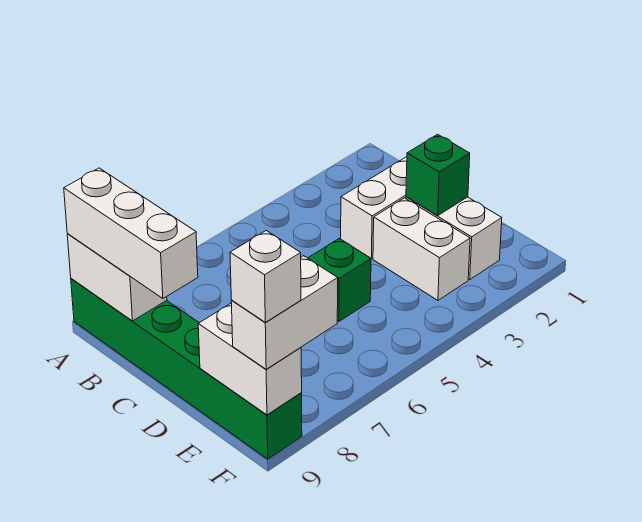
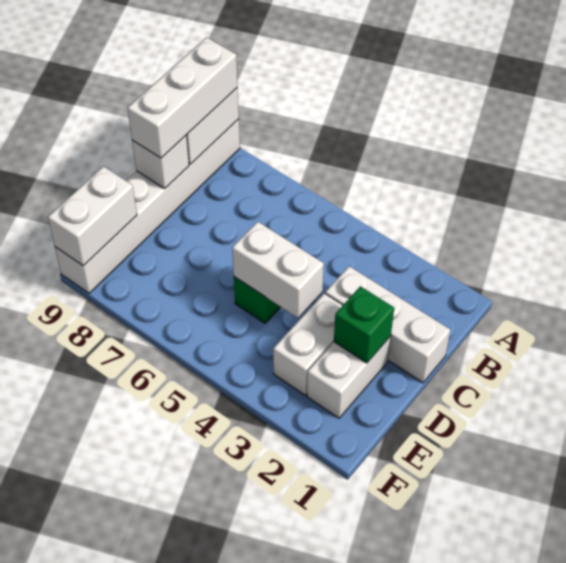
green 1x6 brick [71,279,302,459] -> white 1x6 brick [55,119,240,293]
white 1x2 brick [231,256,338,369] -> white 1x2 brick moved to [232,222,324,318]
white 1x1 brick [230,231,301,322] -> white 1x1 brick moved to [132,135,189,189]

